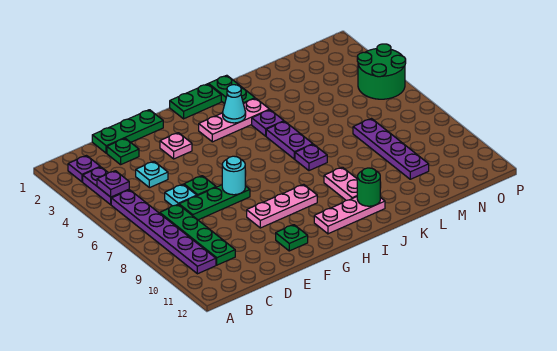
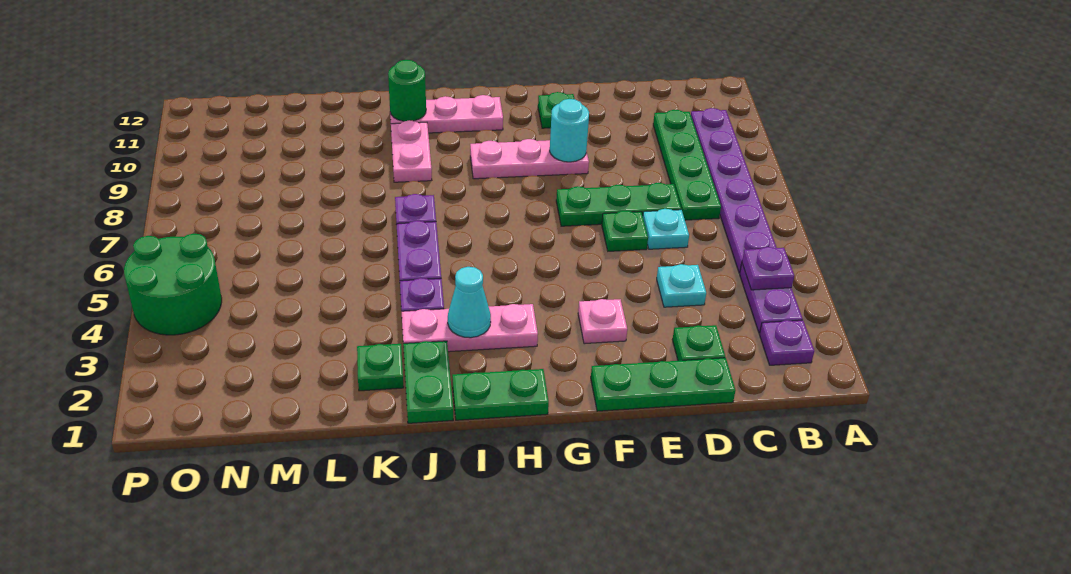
cyan 1x1 round brick [222,156,245,195] -> cyan 1x1 round brick moved to [550,99,589,162]
none -> green 1x1 plate [357,344,404,391]
purple 1x4 plate [353,119,429,179] -> none

